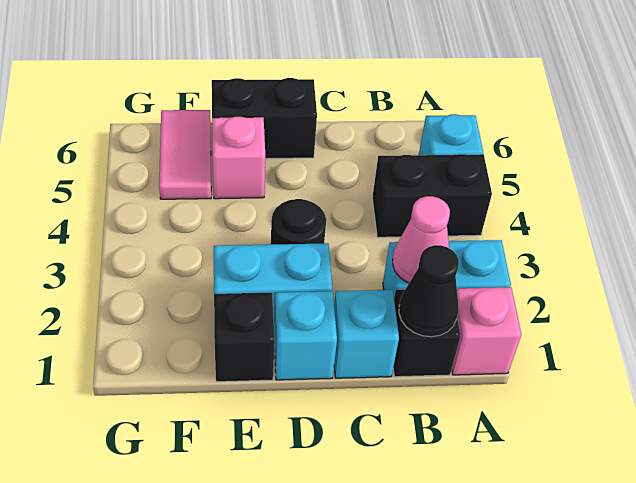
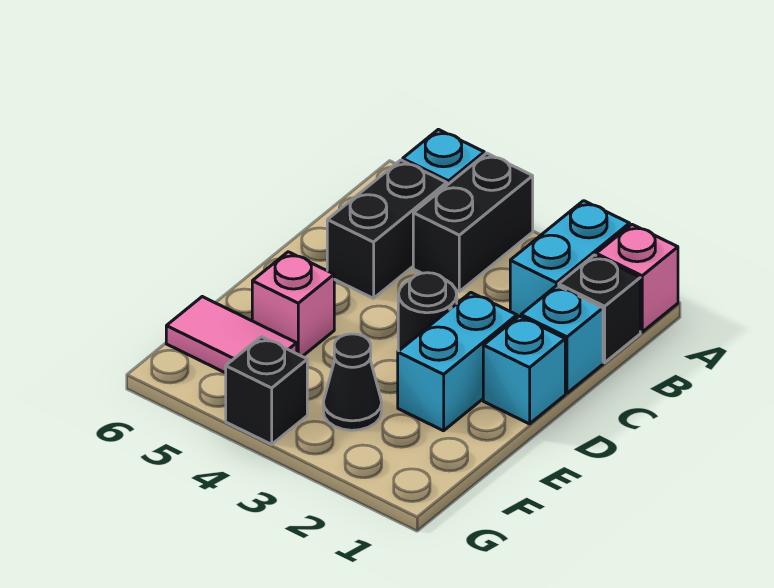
black 1x1 cone [399,245,459,337] -> black 1x1 cone moved to [323,334,382,430]
pink 1x1 cone [393,196,450,283] -> none
black 1x2 brick [212,78,317,159] -> black 1x2 brick moved to [327,160,447,298]
black 1x1 brick [214,293,275,382] -> black 1x1 brick moved to [226,337,307,444]

